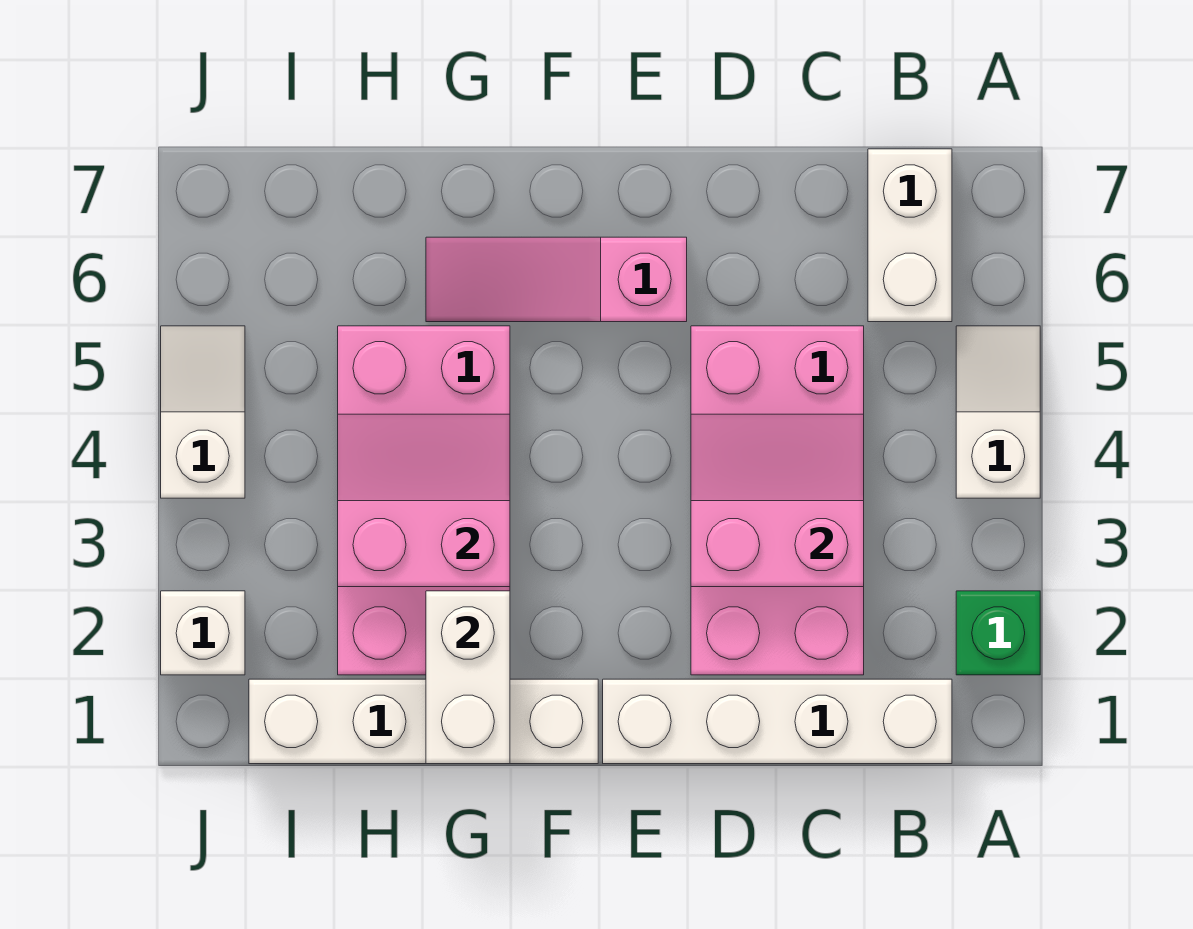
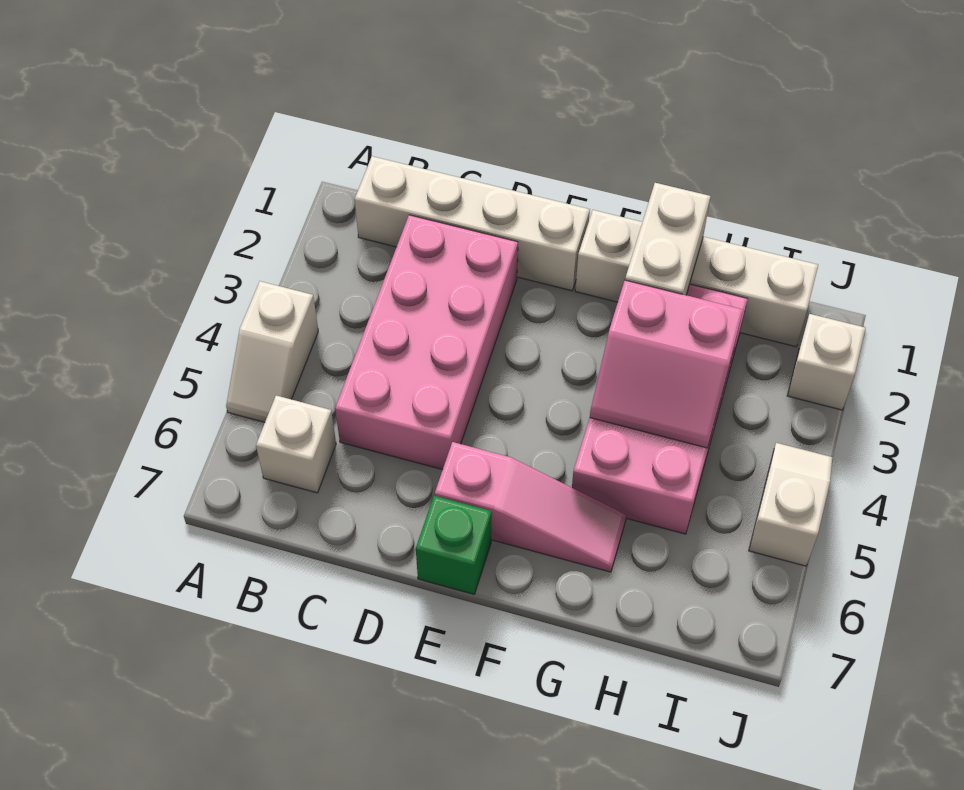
green 1x1 brick [956,591,1040,675] -> green 1x1 brick moved to [416,496,492,594]
white 1x2 brick [868,149,952,322] -> white 1x1 brick [256,396,336,493]
pink 2x2 slope [691,414,864,587] -> none
white 1x2 slope [161,326,245,498] -> white 1x2 slope turned to [749,443,832,566]

